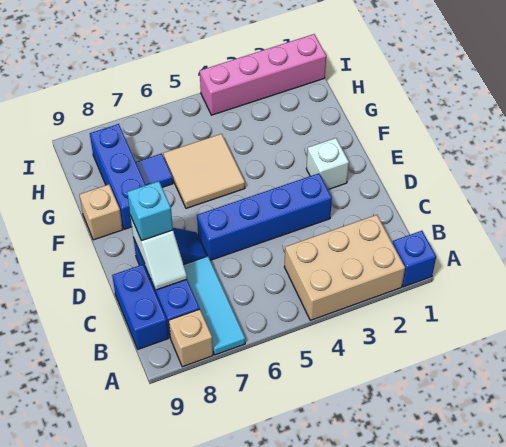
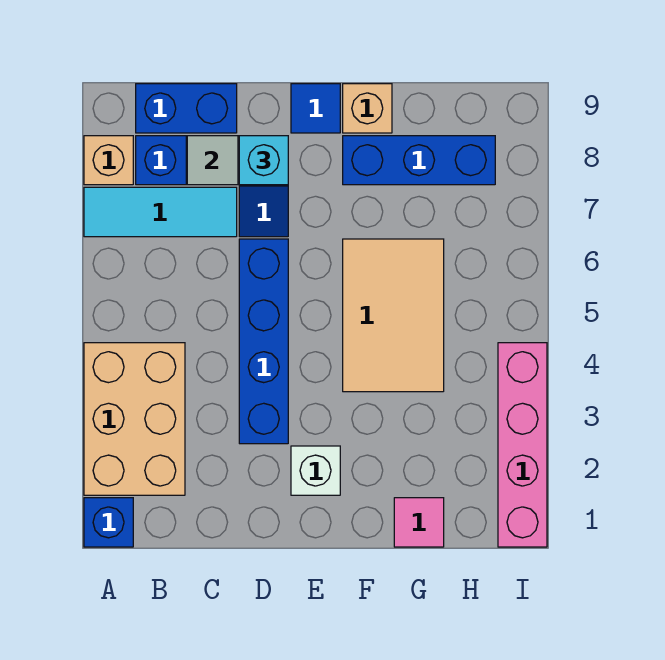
tan 2x2 tile [163,134,245,208] -> tan 2x3 tile [343,239,444,392]
none -> pink 1x1 tile [394,498,444,547]
blue 1x1 tile [136,153,173,187] -> blue 1x1 tile moved to [291,84,340,133]

